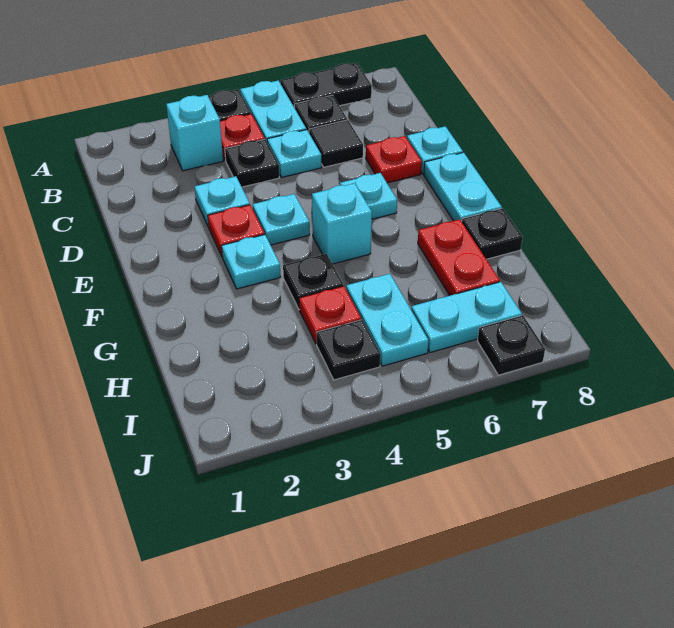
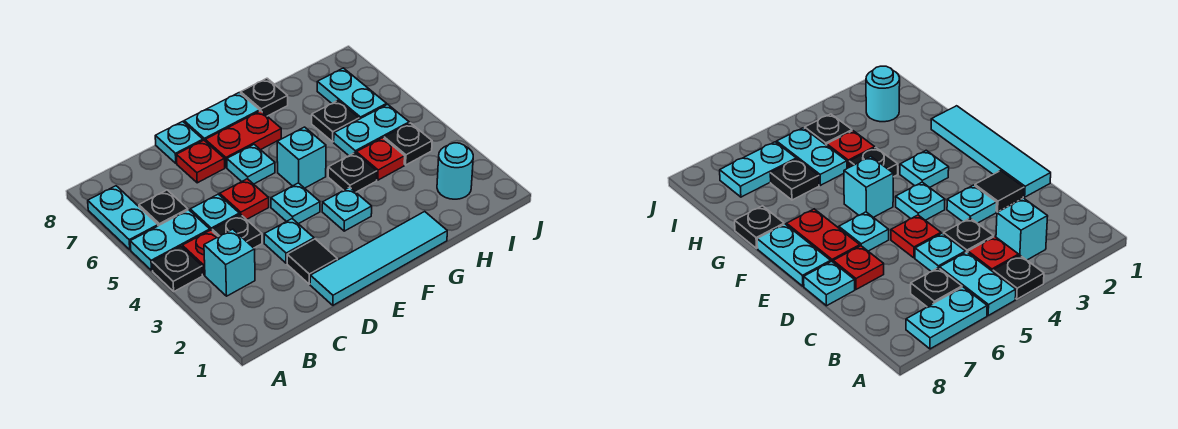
black 1x2 plate [281,63,372,108] -> cyan 1x2 plate [88,186,158,250]
black 1x1 tile [309,120,363,167] -> black 1x1 tile moved to [287,239,337,284]
none -> cyan 1x4 tile [310,211,447,305]
red 1x1 plate [208,205,265,256] -> red 1x1 plate moved to [220,179,269,220]
red 1x2 plate [418,219,500,296] -> red 1x2 plate moved to [205,111,281,168]
none -> cyan 1x1 round brick [437,143,473,199]
black 1x1 plate [478,315,545,375] -> black 1x1 plate moved to [312,101,359,142]

